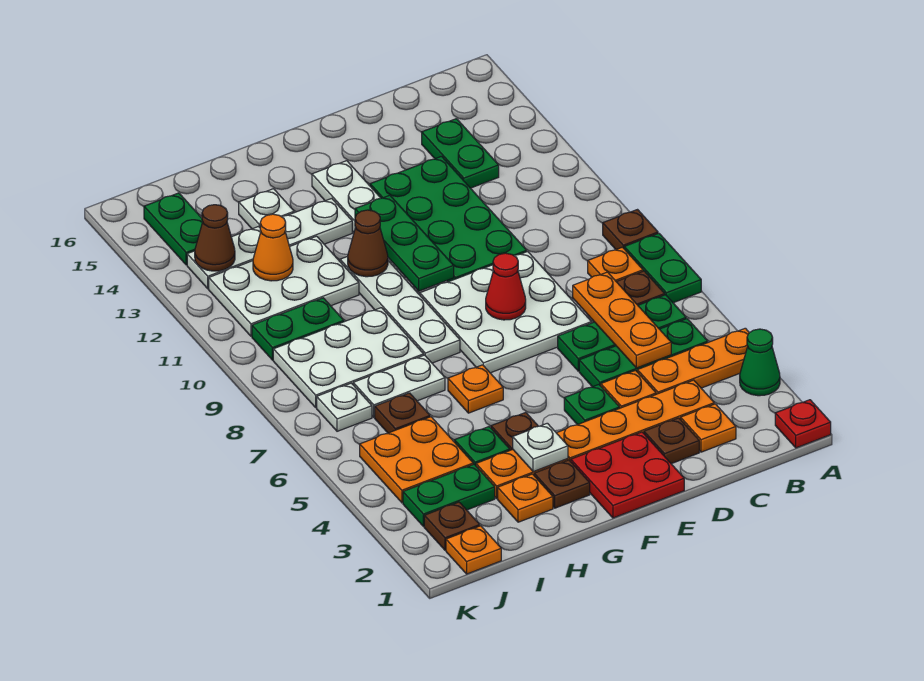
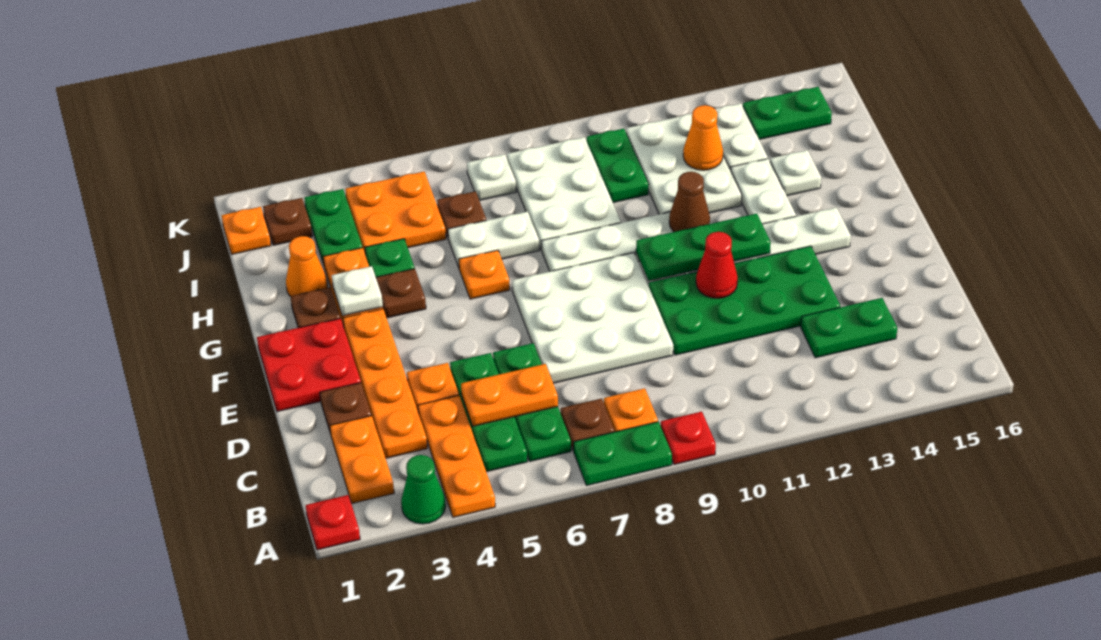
brown 1x1 plate [603,210,658,249] -> red 1x1 plate [661,412,716,465]
orange 1x1 plate [681,404,736,452] -> orange 1x2 plate [330,416,394,503]
orange 1x3 plate [573,272,671,368] -> orange 1x2 plate [461,364,558,426]
green 1x1 plate [564,385,620,425] -> none
red 1x1 cone [486,253,526,320] -> red 1x1 cone moved to [696,232,738,298]
orange 1x1 plate [498,474,553,522] -> orange 1x1 cone [286,236,327,296]
white 1x2 plate [353,355,445,417] -> white 1x2 plate turned to [448,211,539,268]
brown 1x1 cone [195,205,235,271] -> none

